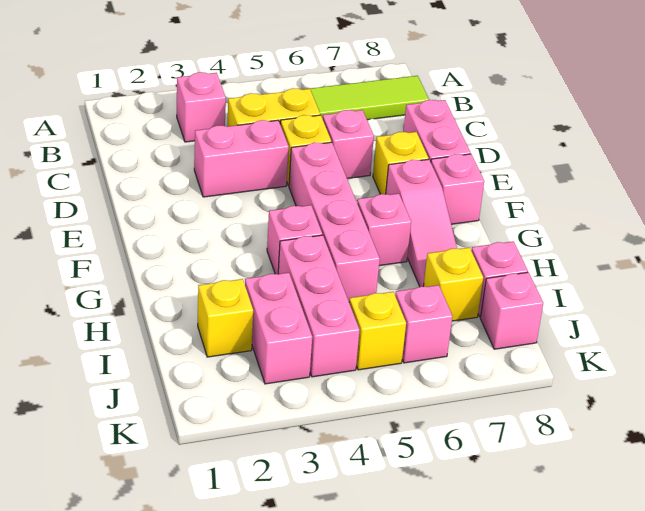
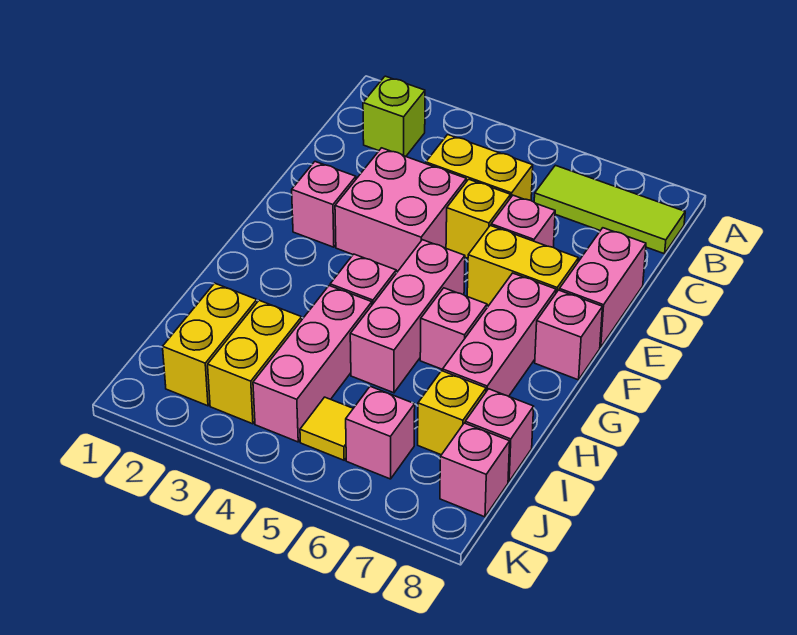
none -> lime 1x1 brick [363,76,425,156]
pink 1x1 brick [177,72,226,142] -> pink 1x1 brick moved to [292,162,356,247]
pink 1x2 brick [194,120,289,197] -> pink 2x2 brick [335,148,466,271]
pink 1x4 brick [289,142,380,301] -> pink 1x3 brick [350,240,465,393]
yellow 1x1 brick [373,132,429,194] -> yellow 1x2 brick [467,225,579,305]
pink 1x3 slope [386,159,457,287] -> pink 1x3 brick [443,273,556,396]
yellow 1x1 brick [198,279,253,357] -> yellow 1x2 brick [163,283,257,406]
pink 1x2 brick [245,273,312,384] -> yellow 1x2 brick [208,300,302,424]
yellow 1x1 brick [349,292,406,370] -> yellow 1x1 tile [300,397,353,460]

